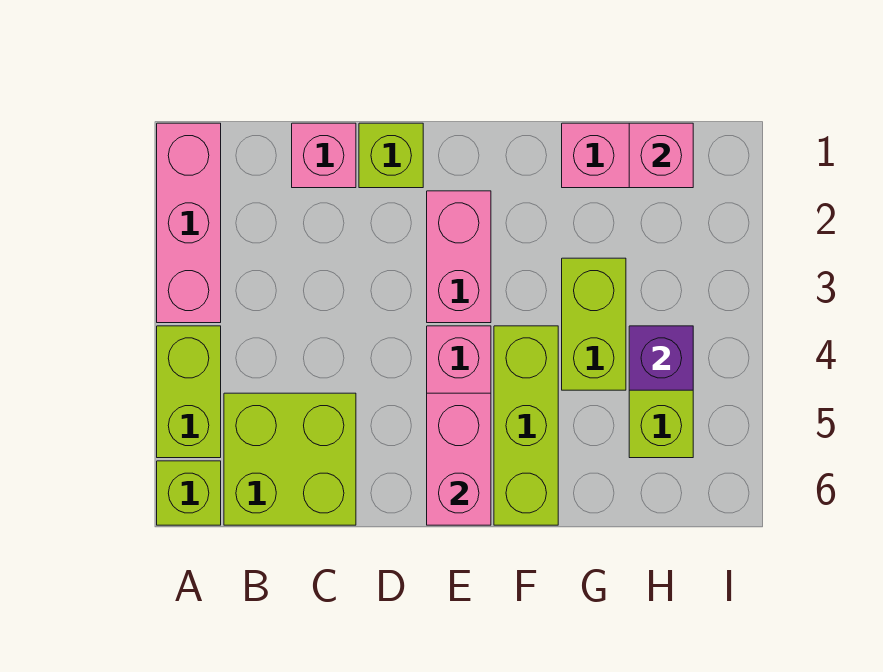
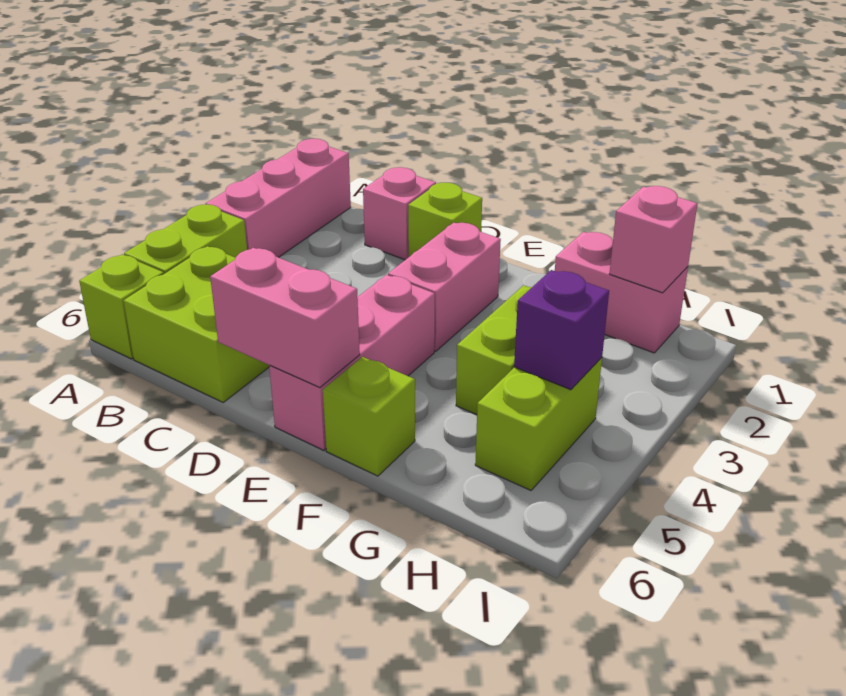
pink 1x2 brick [427,393,491,525] -> pink 1x2 brick turned to [210,248,360,388]
lime 1x3 brick [494,326,558,525] -> lime 1x1 brick [323,357,415,476]

